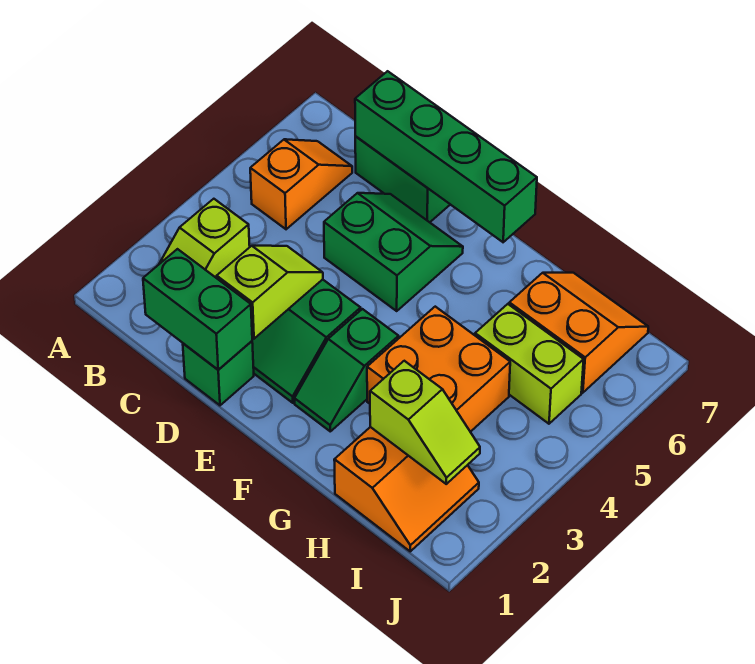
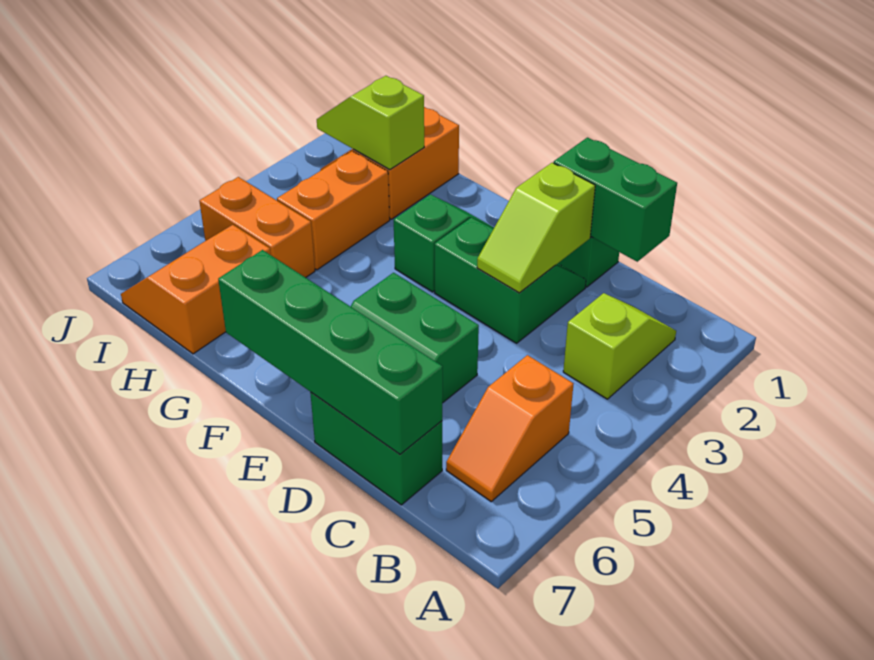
orange 2x2 brick [367,307,510,432] -> orange 1x2 brick [277,151,390,270]
lime 1x2 brick [475,304,584,424] -> orange 1x2 brick [199,177,315,278]
orange 2x2 slope [509,273,648,393] -> orange 2x2 slope turned to [121,225,271,354]

